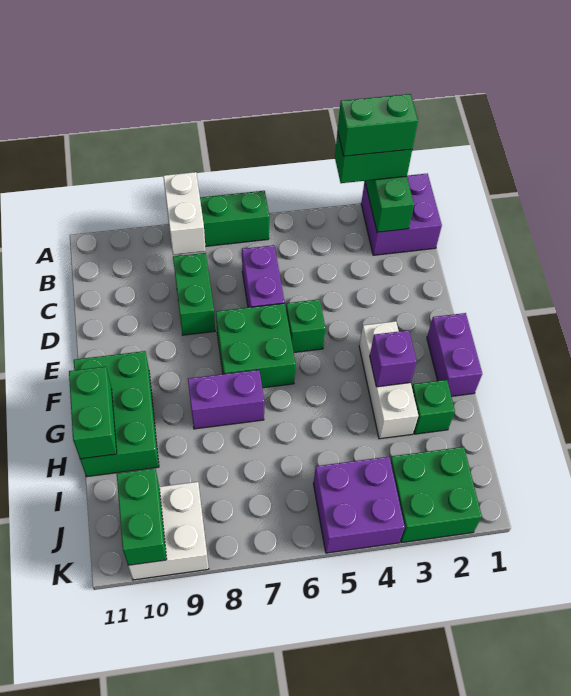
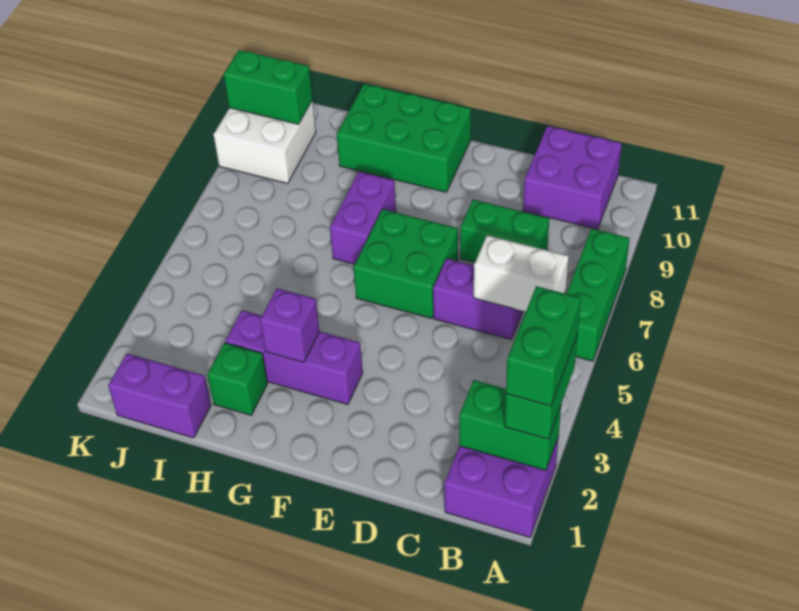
white 1x2 brick [163,172,206,255] -> white 1x2 brick moved to [474,235,569,312]
green 1x1 brick [286,299,326,352] -> none
purple 1x2 brick [427,313,482,396] -> purple 1x2 brick moved to [108,354,211,438]
white 1x3 brick [359,321,418,439] -> purple 1x3 brick [225,310,363,405]
green 1x2 brick [69,367,117,459] -> none
green 2x2 brick [390,447,482,543] -> none
purple 2x2 brick [313,457,405,553] -> purple 2x2 brick moved to [523,126,622,229]

